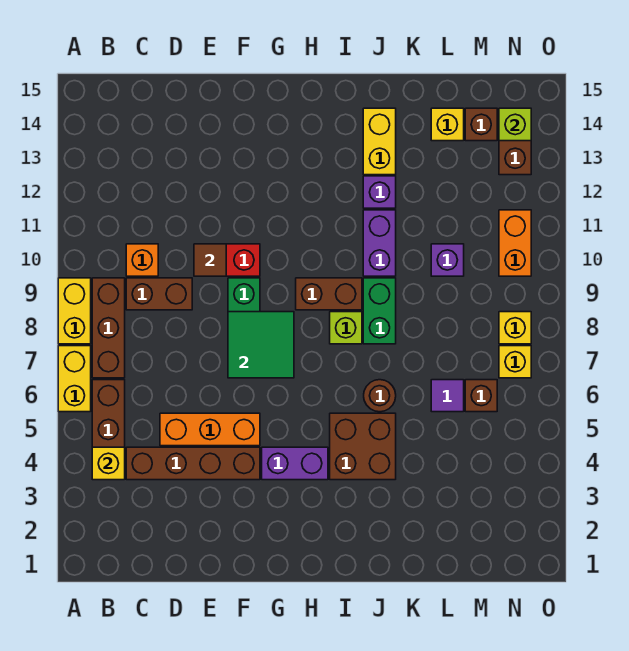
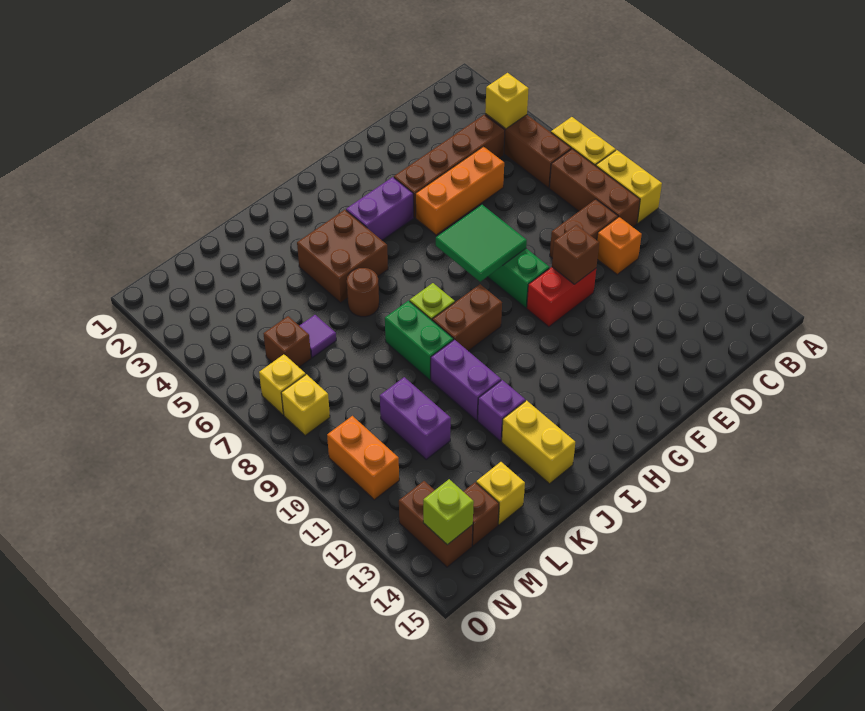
brown 1x1 tile [194,244,226,276] -> brown 1x1 brick [552,225,599,284]
purple 1x1 brick [431,244,464,276] -> purple 1x2 brick [380,377,451,459]

